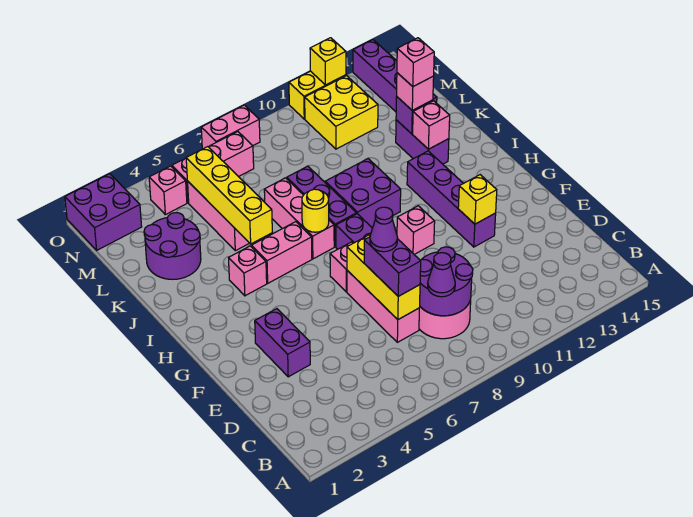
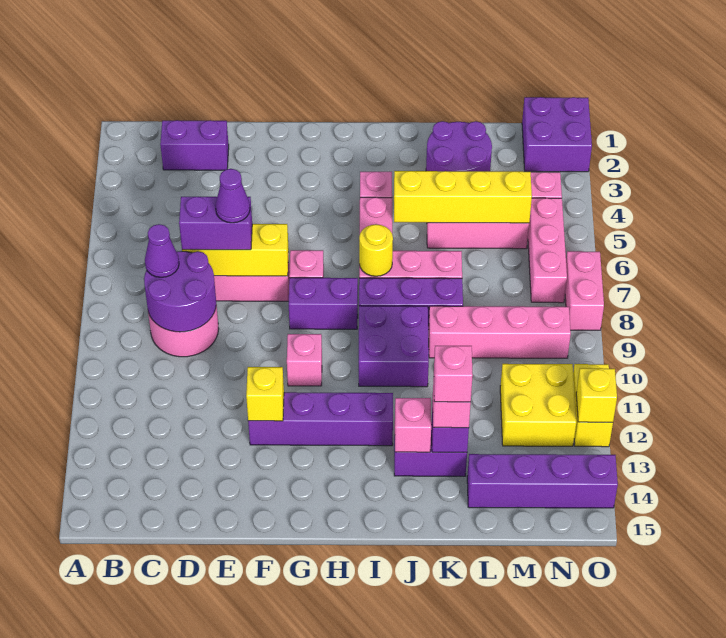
purple 1x2 brick [255,309,310,377] -> purple 1x2 brick moved to [160,120,229,170]
none -> pink 1x4 brick [428,306,571,358]

